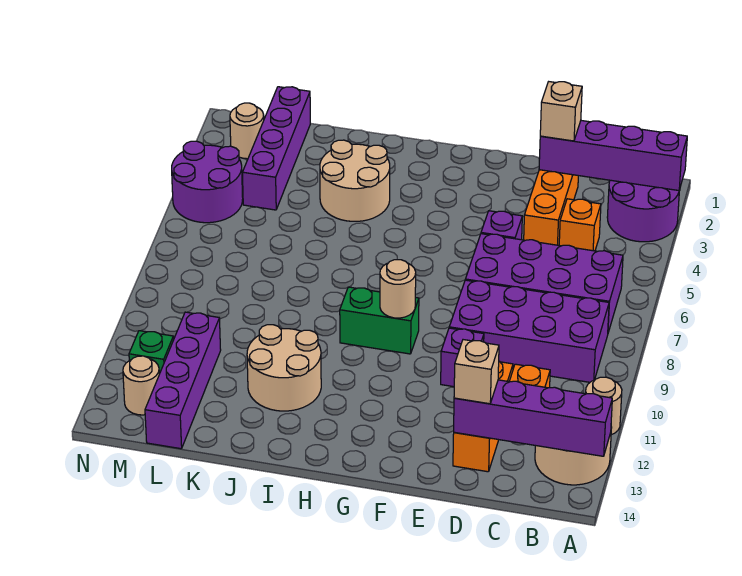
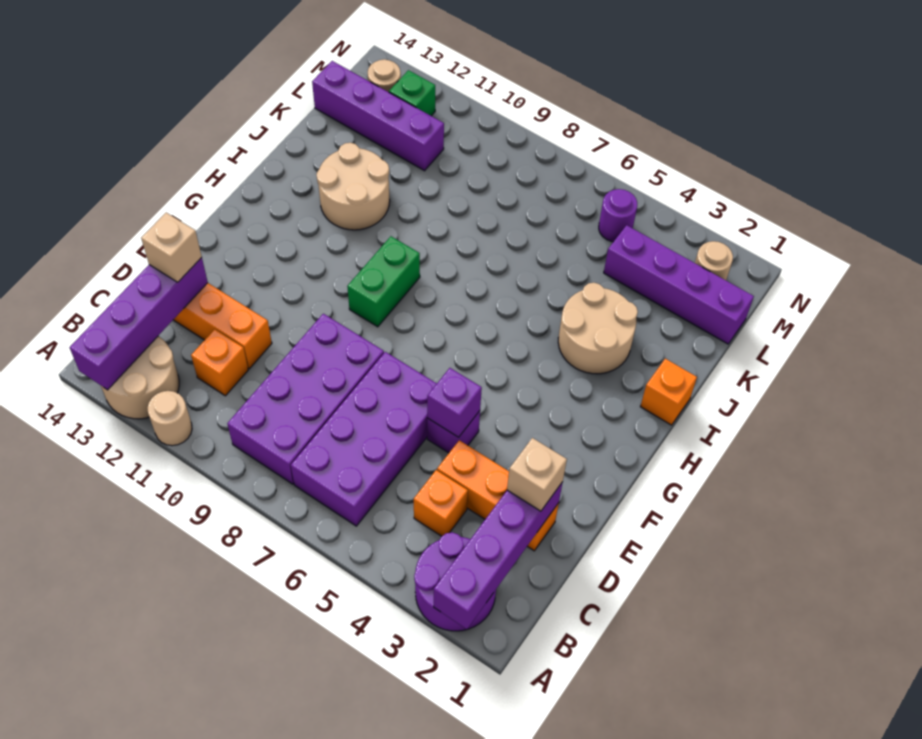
purple 1x1 brick [441,328,484,387] -> purple 1x1 brick moved to [427,368,482,437]
tan 1x1 round brick [380,260,416,318] -> none
none -> orange 1x1 brick [640,359,697,425]
purple 2x2 round brick [172,141,243,223] -> purple 1x1 round brick [599,189,637,242]

